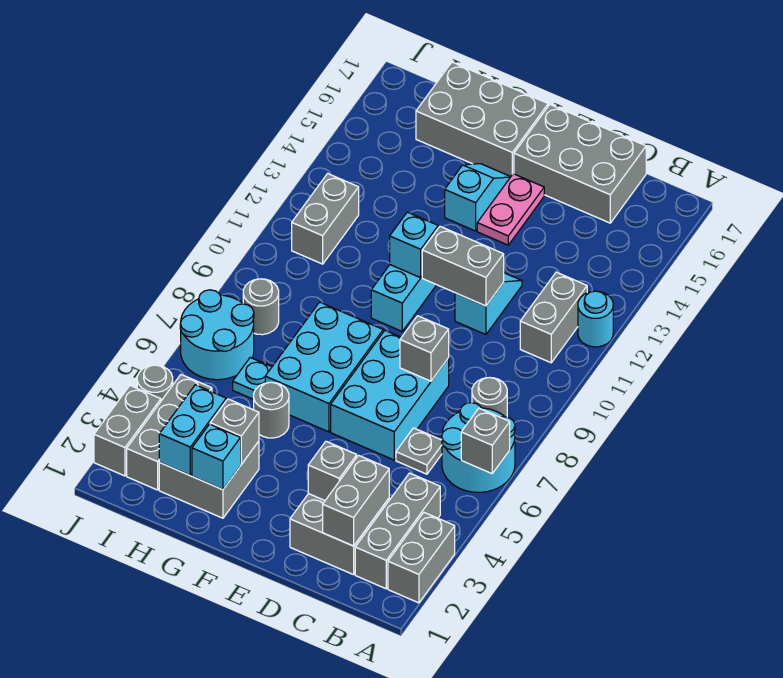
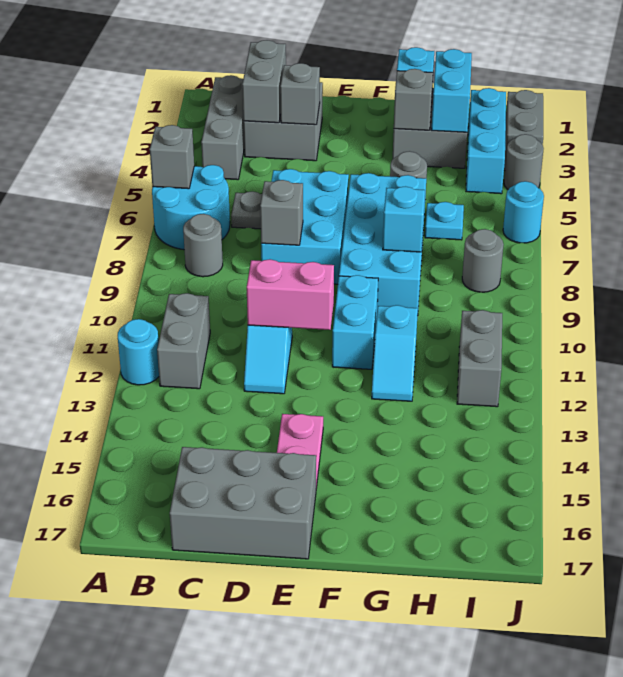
grey 1x2 brick [388,513,455,603] -> none
grey 1x2 brick [422,226,504,306] -> pink 1x2 brick [247,259,334,330]
cyan 2x3 brick [265,302,383,432] -> cyan 2x4 brick [339,173,426,316]
cyan 1x1 brick [390,212,438,278] -> cyan 1x1 brick moved to [383,187,425,252]
cyan 1x2 slope [445,164,510,231] -> cyan 1x2 slope moved to [372,305,418,401]
grey 2x3 brick [416,62,548,177] -> none
grey 1x3 brick [127,375,212,490] -> cyan 1x3 brick [466,88,506,194]
cyan 2x2 round brick [180,290,254,380] -> cyan 1x1 round brick [503,181,544,243]

